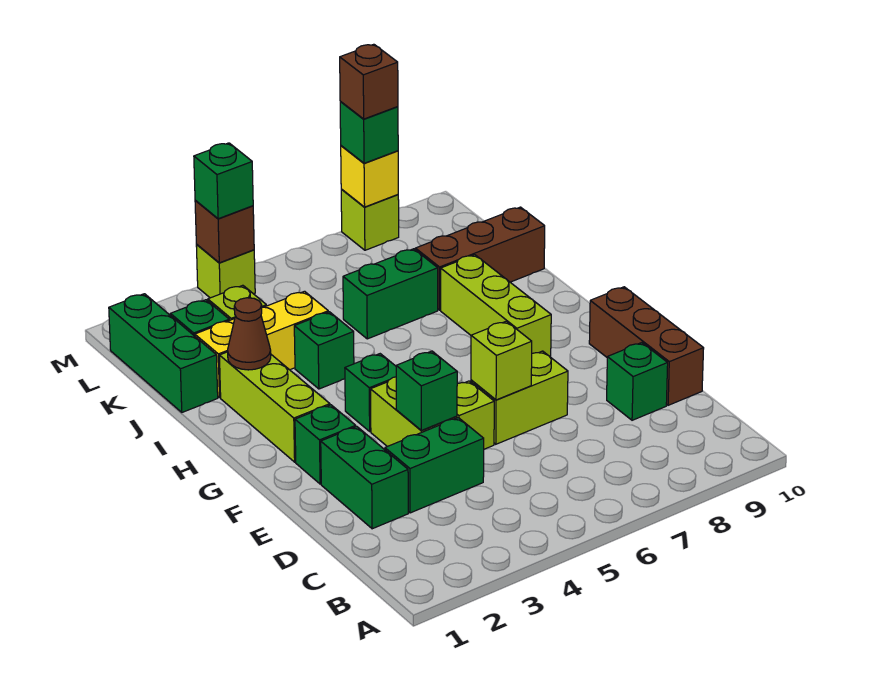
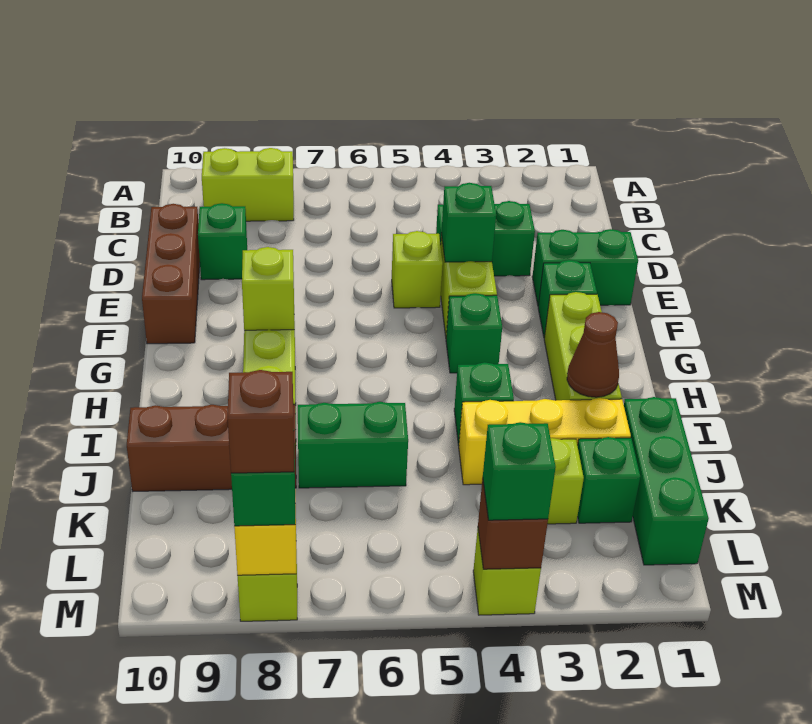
green 1x2 brick [321,427,408,529] -> green 1x2 brick turned to [532,229,638,305]
lime 1x2 brick [471,351,568,444] -> lime 1x2 brick moved to [202,148,294,221]
lime 1x1 brick [471,321,532,400] -> lime 1x1 brick moved to [242,247,294,330]

